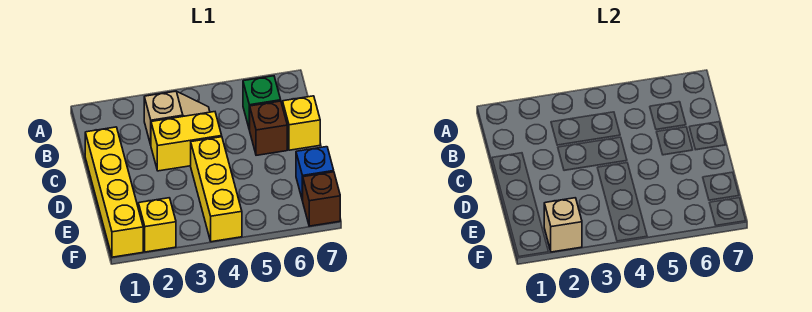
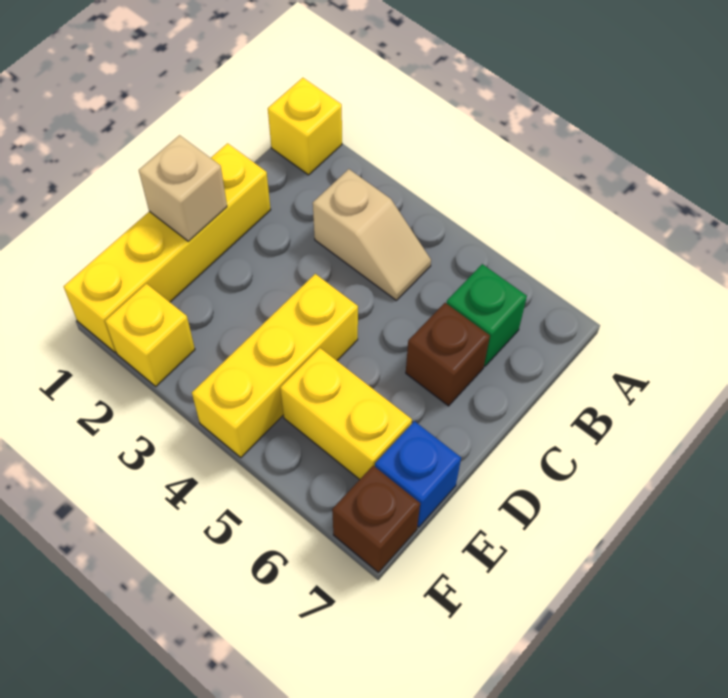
yellow 1x2 brick [151,112,222,171] -> yellow 1x2 brick moved to [280,348,412,480]
yellow 1x1 brick [283,96,320,150] -> yellow 1x1 brick moved to [268,78,342,175]
tan 1x1 brick [544,198,582,252] -> tan 1x1 brick moved to [139,135,227,241]

